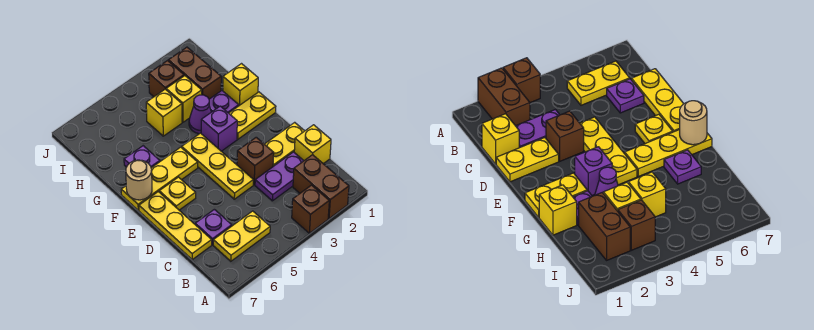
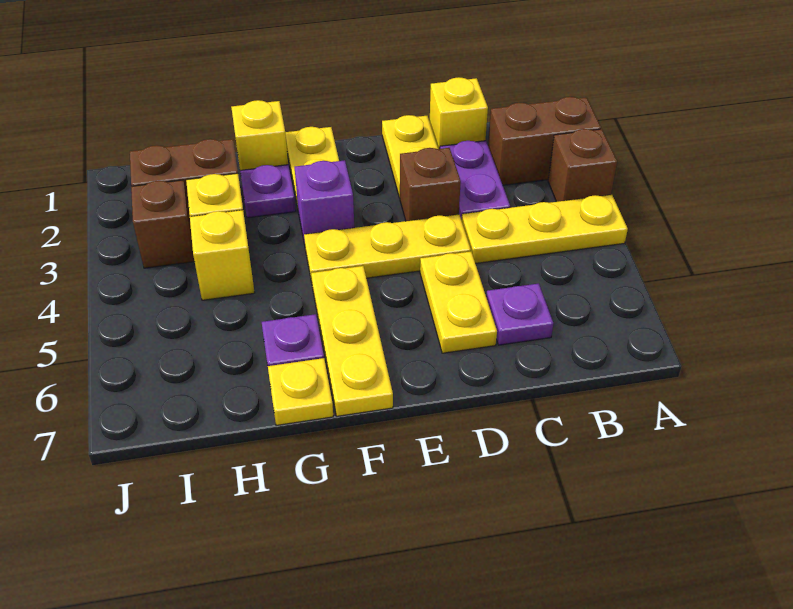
yellow 1x2 plate [213,211,270,261] -> yellow 1x2 plate moved to [420,252,497,353]
yellow 1x3 plate [139,192,212,260] -> yellow 1x3 plate moved to [462,195,628,264]
yellow 1x1 plate [159,177,196,210] -> yellow 1x1 plate moved to [268,358,333,425]
tan 1x1 round brick [126,160,152,200] -> none
purple 1x1 cone [189,95,211,134] -> none

